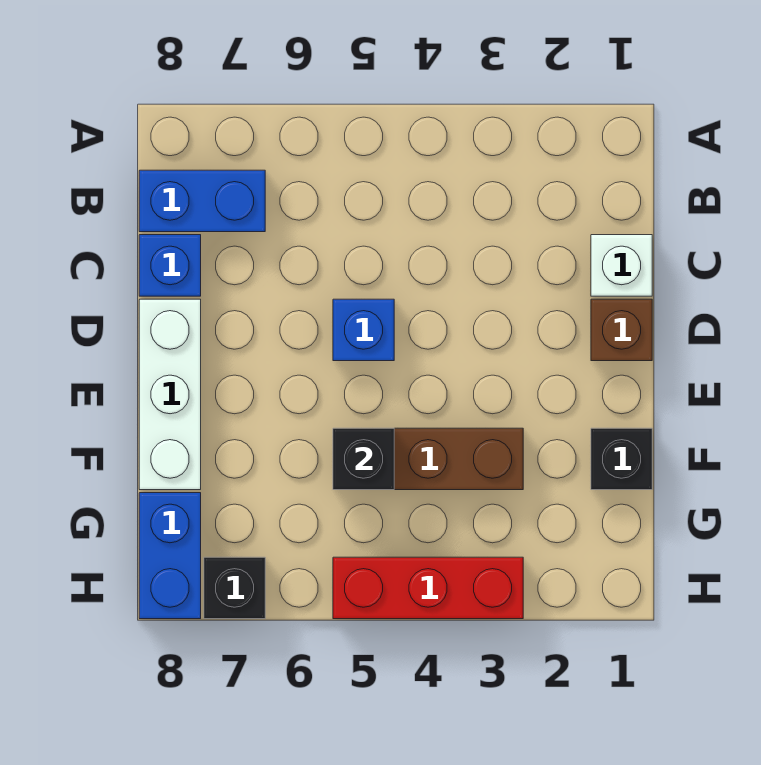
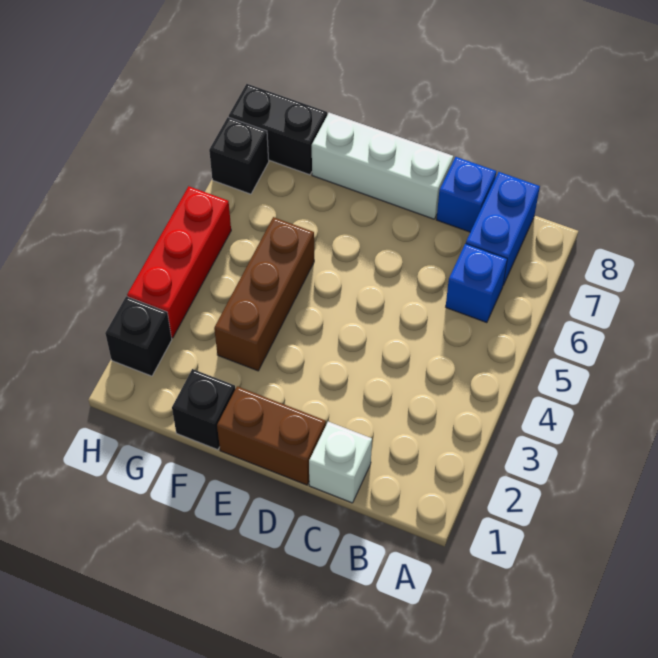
brown 1x1 brick [591,299,652,361] -> brown 1x2 brick [217,386,326,485]
blue 1x1 brick [333,299,394,361] -> blue 1x1 brick moved to [446,244,507,323]
black 1x1 brick [333,428,394,490] -> black 1x1 brick moved to [105,296,172,376]
blue 1x2 brick [139,493,201,619] -> black 1x2 brick [229,84,327,175]

